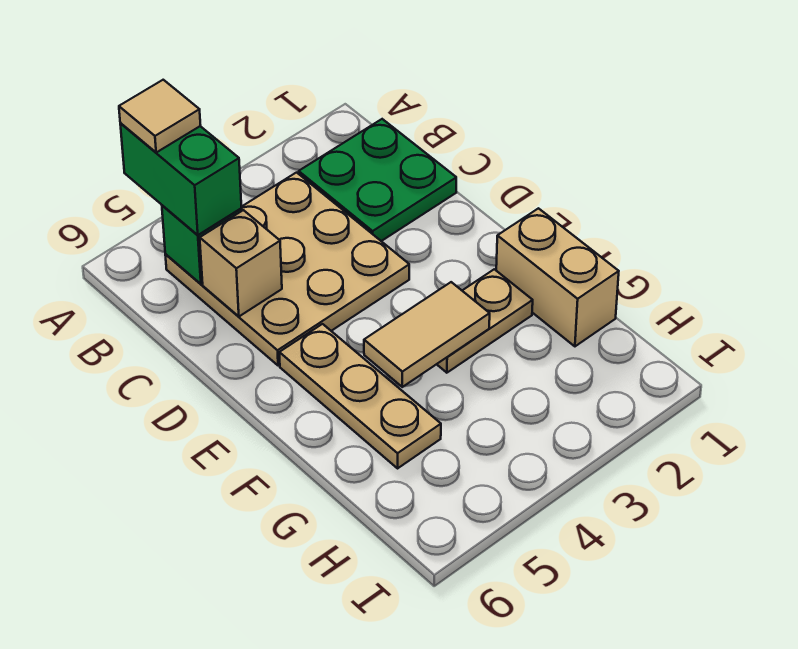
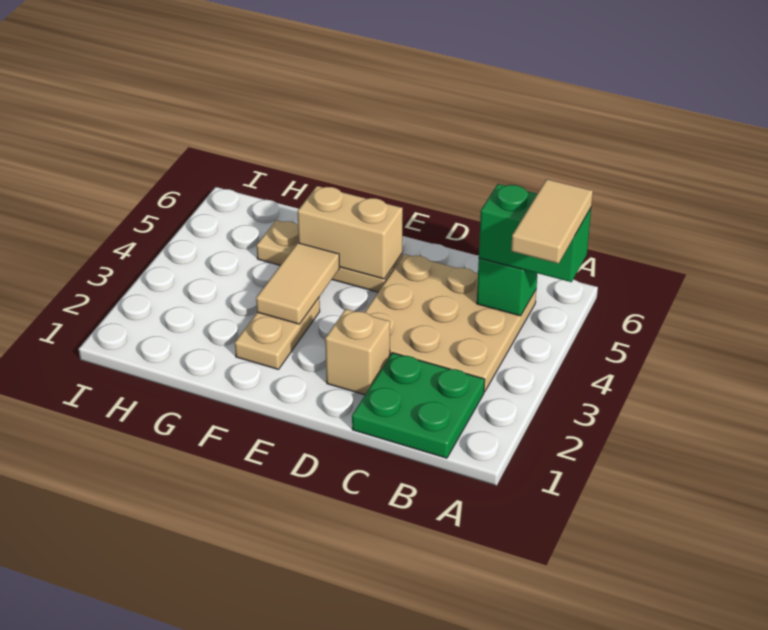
tan 1x1 tile [119,80,201,152] -> tan 1x2 tile [511,179,593,264]
tan 1x1 brick [200,210,282,316] -> tan 1x1 brick moved to [325,309,390,395]
tan 1x2 brick [496,208,619,346] -> tan 1x2 brick moved to [297,186,403,279]

